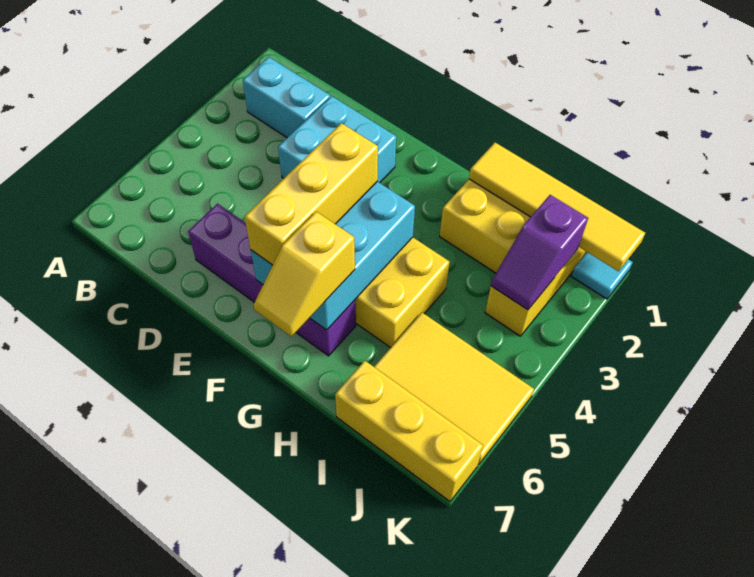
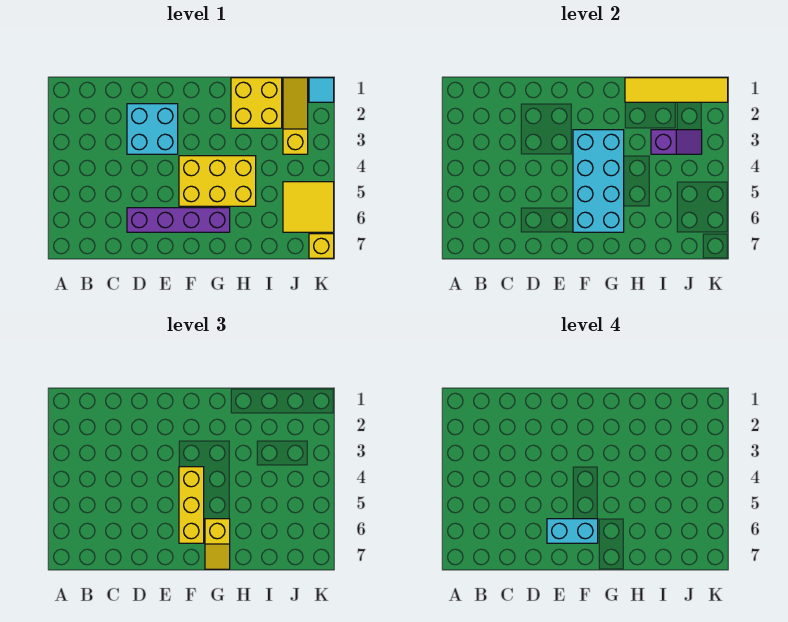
cyan 1x2 brick [243,57,330,138] -> cyan 1x2 brick moved to [547,519,598,543]
cyan 2x3 brick [251,182,415,330] -> cyan 2x4 brick [573,130,624,232]
yellow 2x3 tile [374,313,534,465] -> yellow 2x2 tile [283,182,334,232]
yellow 1x3 brick [335,361,483,501] -> yellow 1x1 brick [309,234,334,258]
purple 1x2 slope [491,195,588,310] -> purple 1x2 slope turned to [651,130,702,154]

